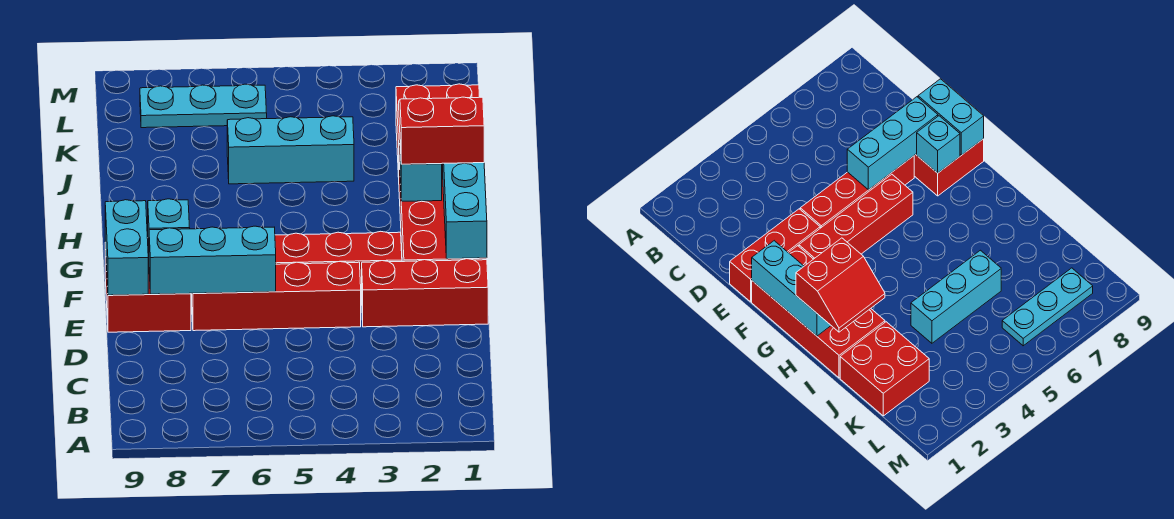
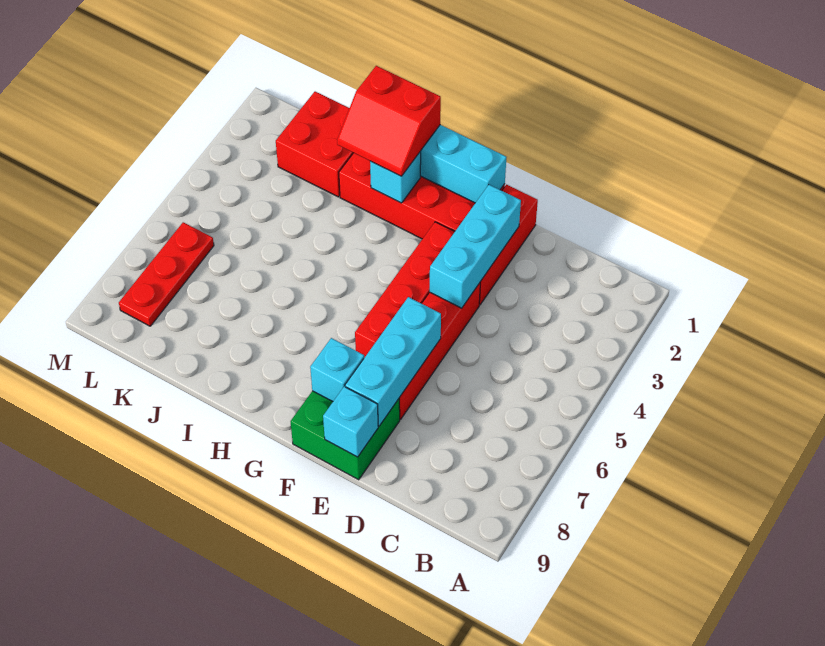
red 2x2 brick [105,238,191,332] -> green 2x2 brick [291,391,400,480]
cyan 1x2 brick [105,200,148,295] -> cyan 1x1 brick [323,387,378,457]
red 2x2 slope [399,97,484,164] -> red 2x2 slope turned to [337,66,441,176]
cyan 1x3 brick [227,116,354,184] -> cyan 1x3 brick moved to [430,185,521,308]
cyan 1x3 plate [140,84,267,128] -> red 1x3 plate [119,222,214,326]

